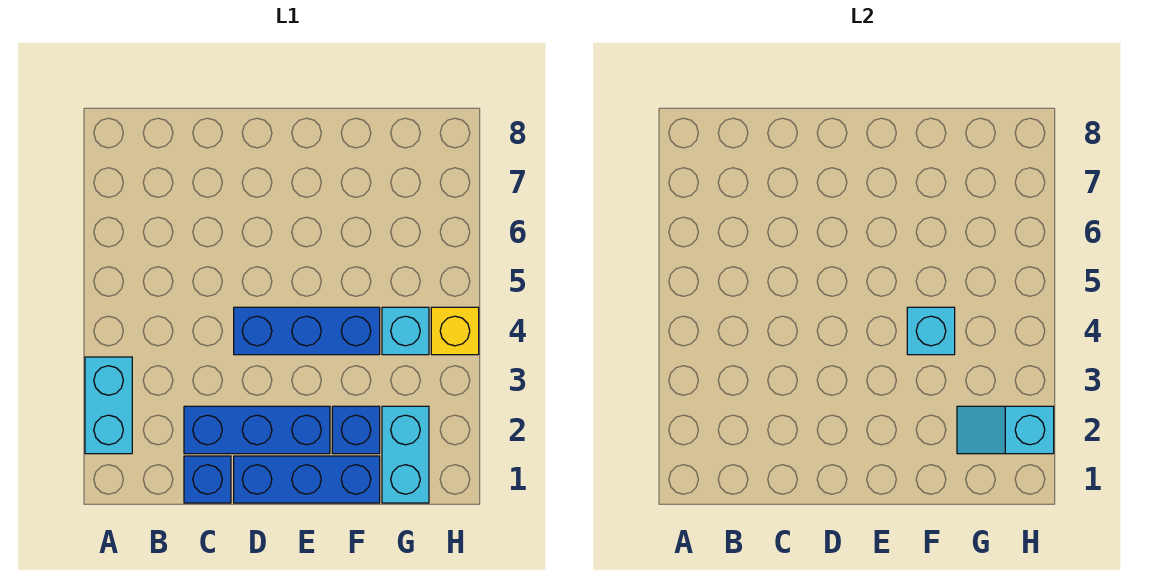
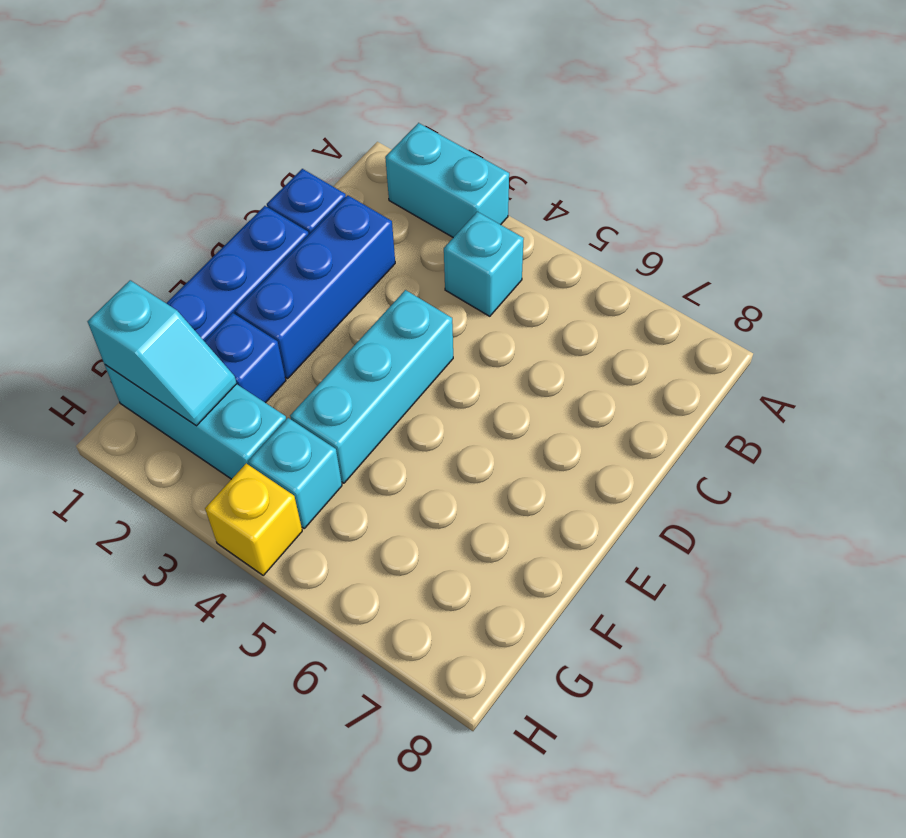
blue 1x3 brick [234,307,380,355] -> cyan 1x3 brick [290,290,453,483]
cyan 1x1 brick [907,307,955,355] -> cyan 1x1 brick moved to [444,212,524,316]
cyan 1x2 brick [382,406,429,503] -> cyan 1x3 brick [105,365,286,479]
cyan 1x2 slope [957,406,1054,454] -> cyan 1x2 slope turned to [88,280,237,426]

